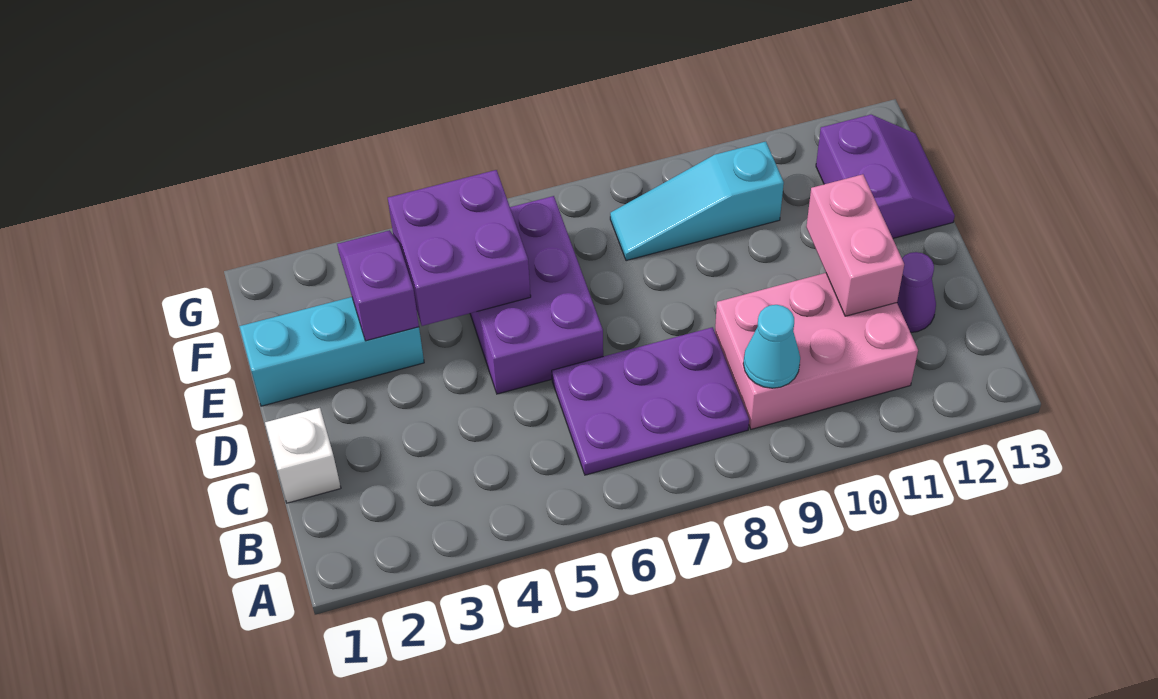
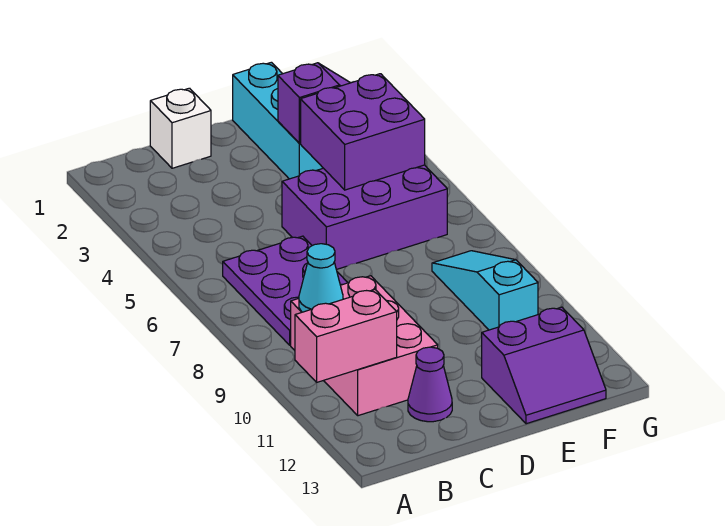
pink 1x2 brick [806,174,904,316] -> pink 1x2 brick moved to [295,290,397,382]

